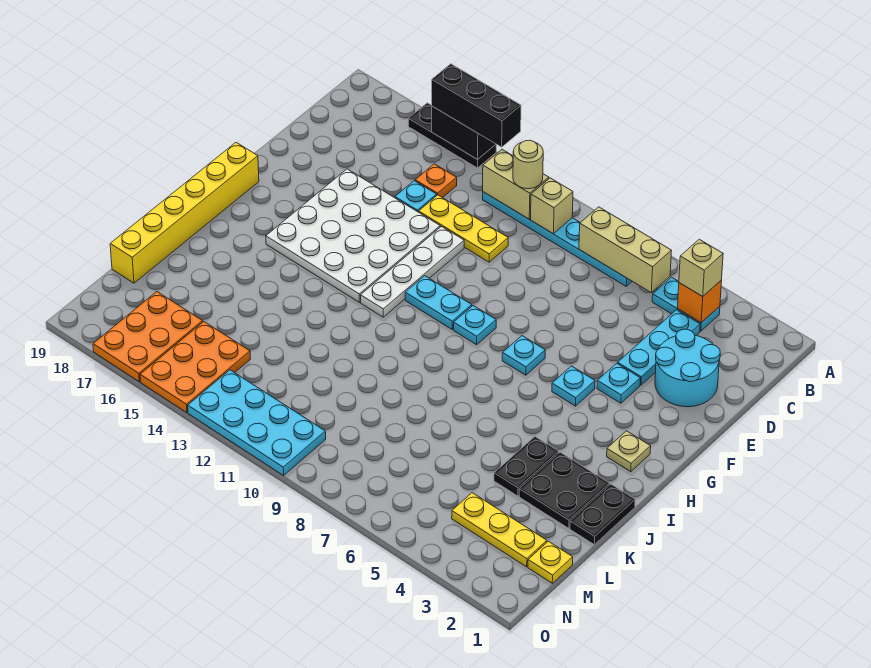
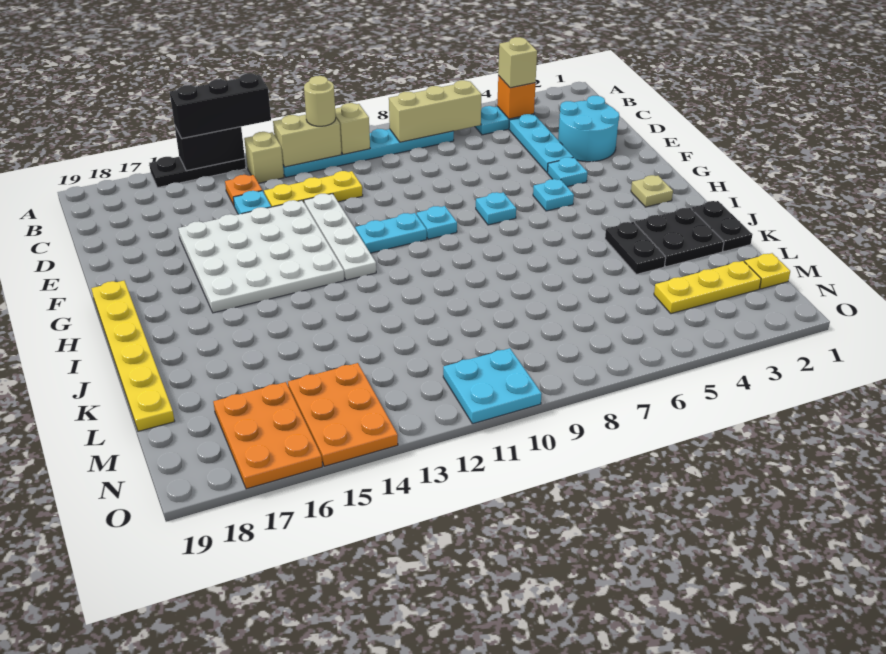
none -> tan 1x1 brick [244,132,284,183]
yellow 1x6 brick [110,143,259,283] -> yellow 1x6 plate [91,281,175,431]
cyan 2x4 plate [188,370,326,475] -> cyan 2x2 plate [443,348,542,424]

